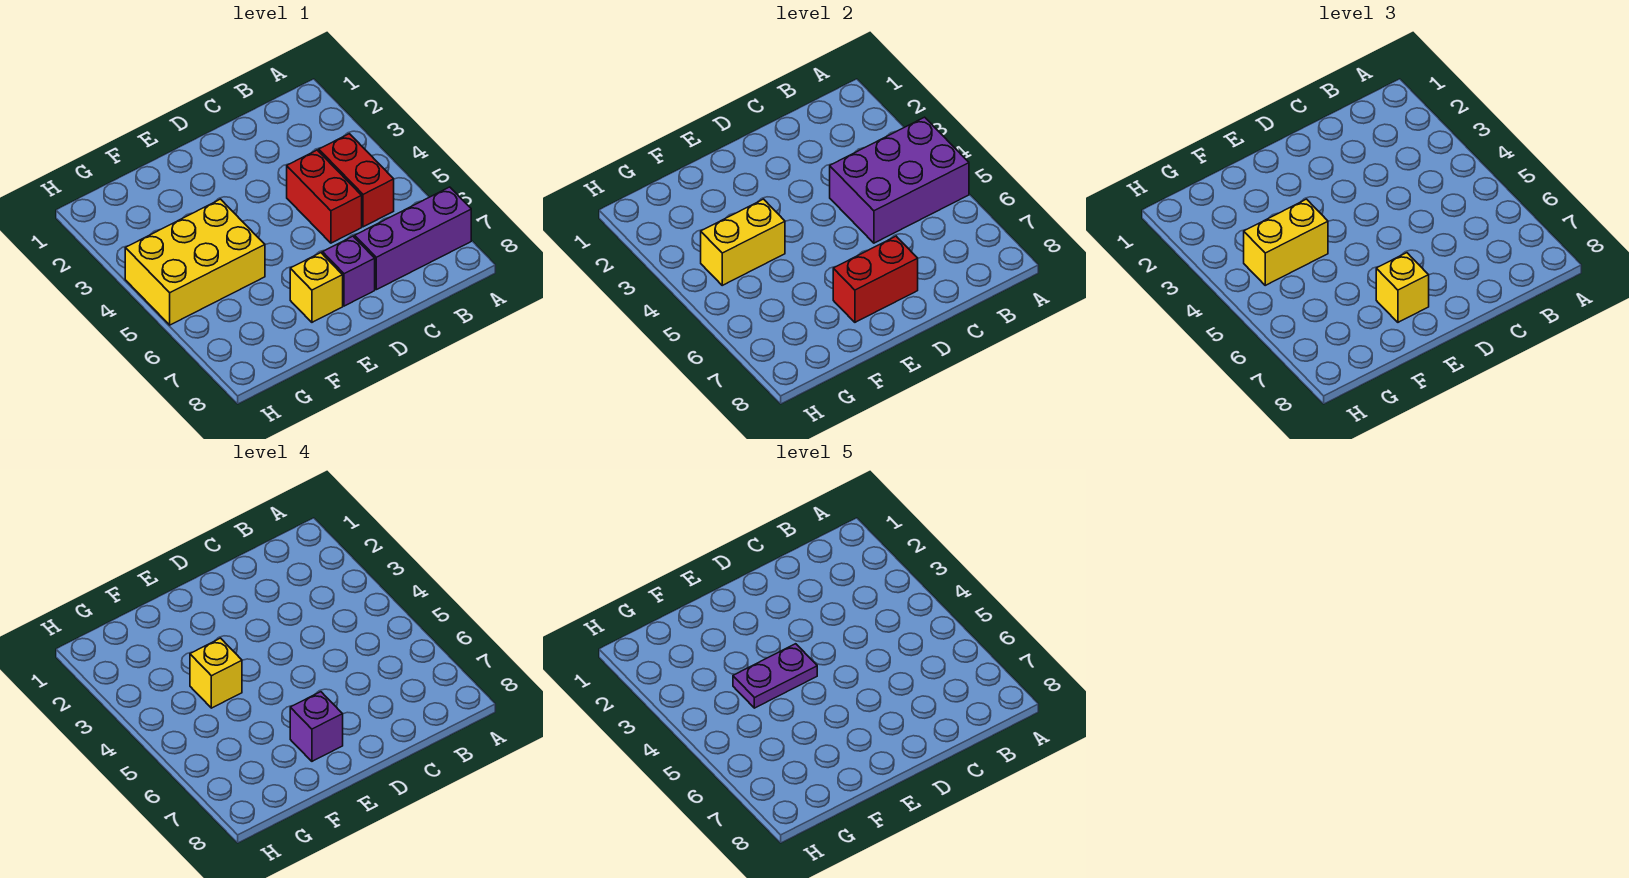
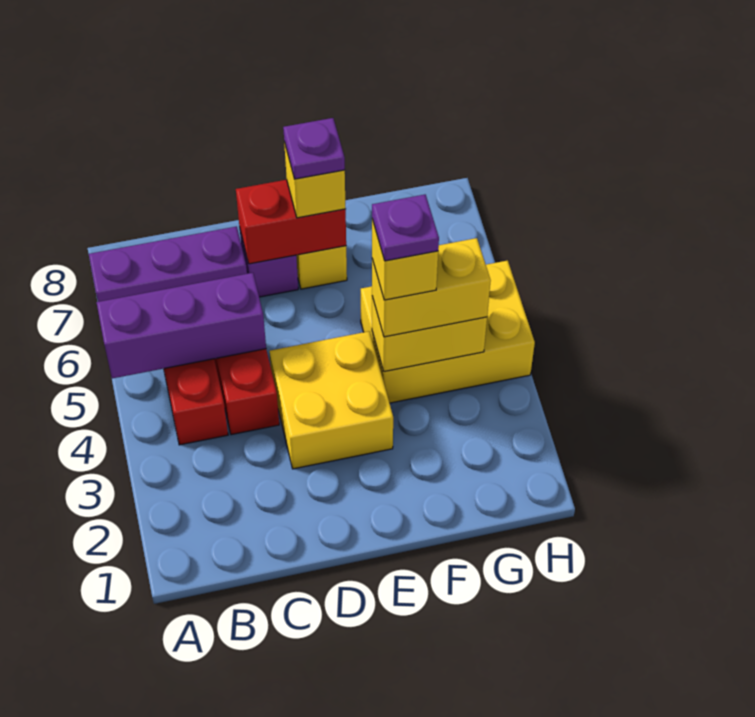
purple 2x3 brick [830,117,969,243] -> purple 1x3 brick [96,273,266,378]
none -> yellow 2x2 brick [269,331,393,469]
purple 1x2 plate [733,644,817,708] -> purple 1x1 plate [372,195,439,261]
purple 1x1 brick [290,692,343,761] -> purple 1x1 plate [283,118,345,179]

